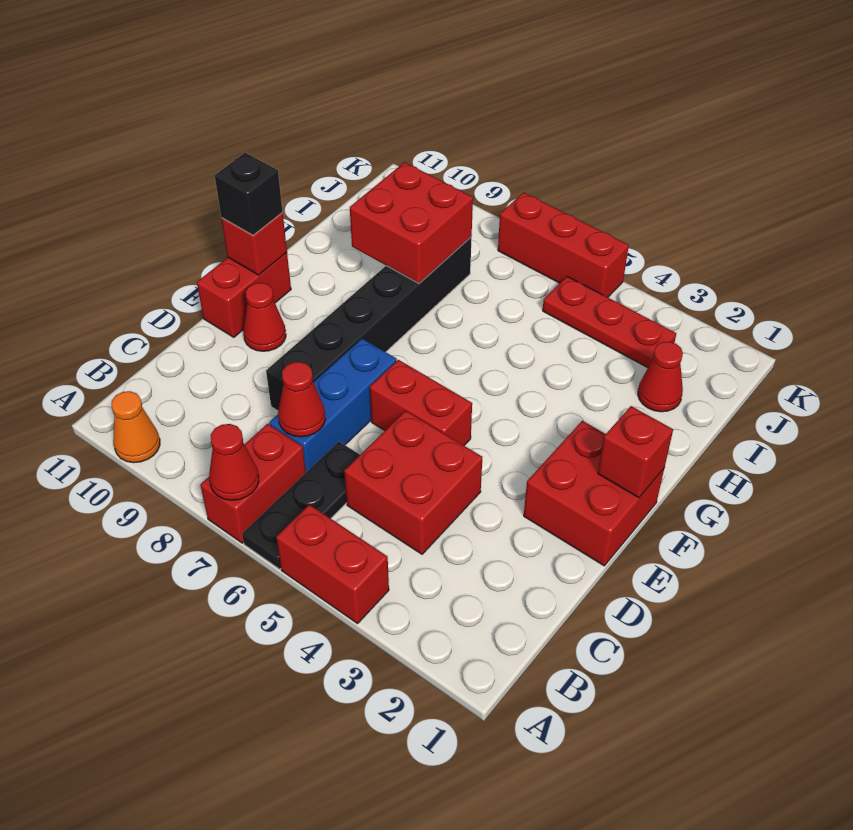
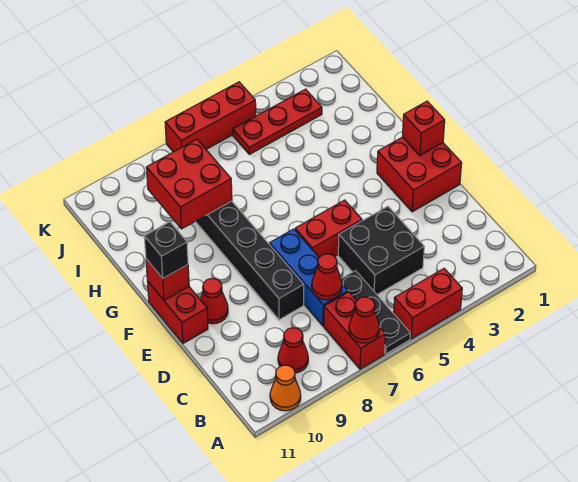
red 2x2 brick [344,411,482,554] -> black 2x2 brick [338,206,424,294]
red 1x1 cone [638,342,683,412] -> red 1x1 cone moved to [278,328,308,373]

